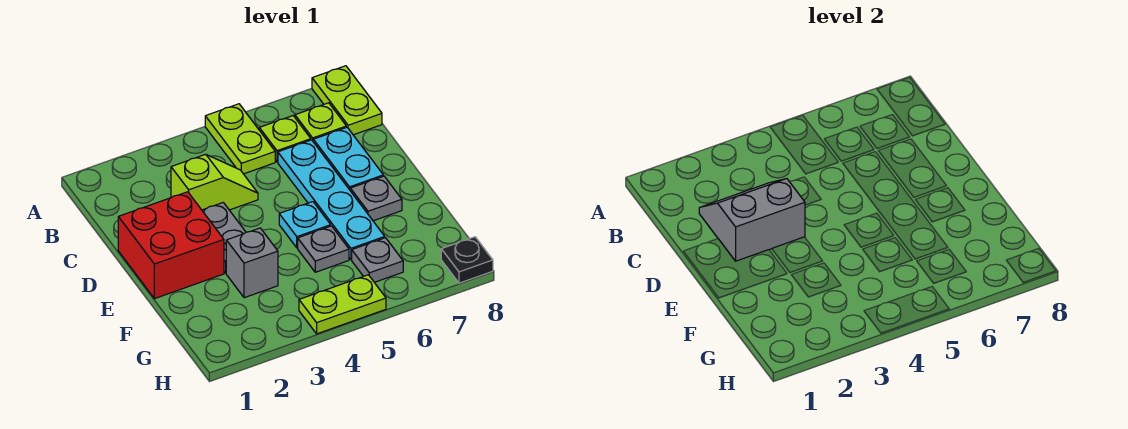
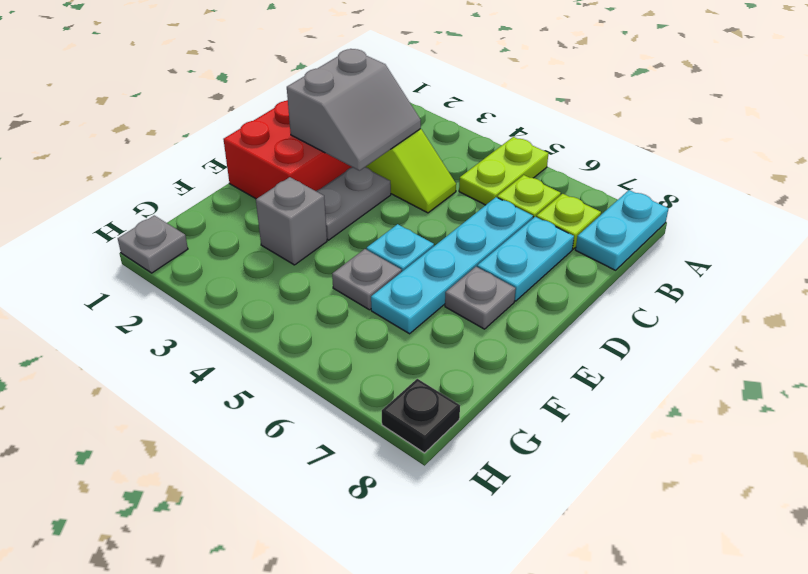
lime 1x2 plate [312,66,382,135] -> cyan 1x2 plate [576,190,669,270]
grey 2x2 slope [699,179,805,261] -> grey 2x2 slope turned to [287,49,421,171]
grey 1x1 plate [352,238,403,282] -> grey 1x1 plate moved to [118,216,188,273]
lime 1x2 plate [299,275,386,334] -> none

